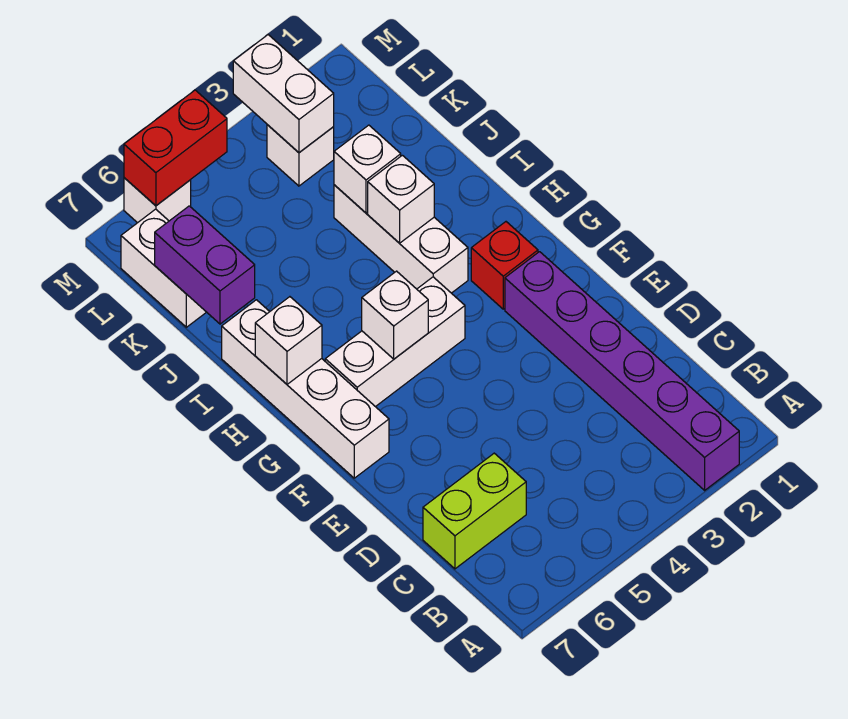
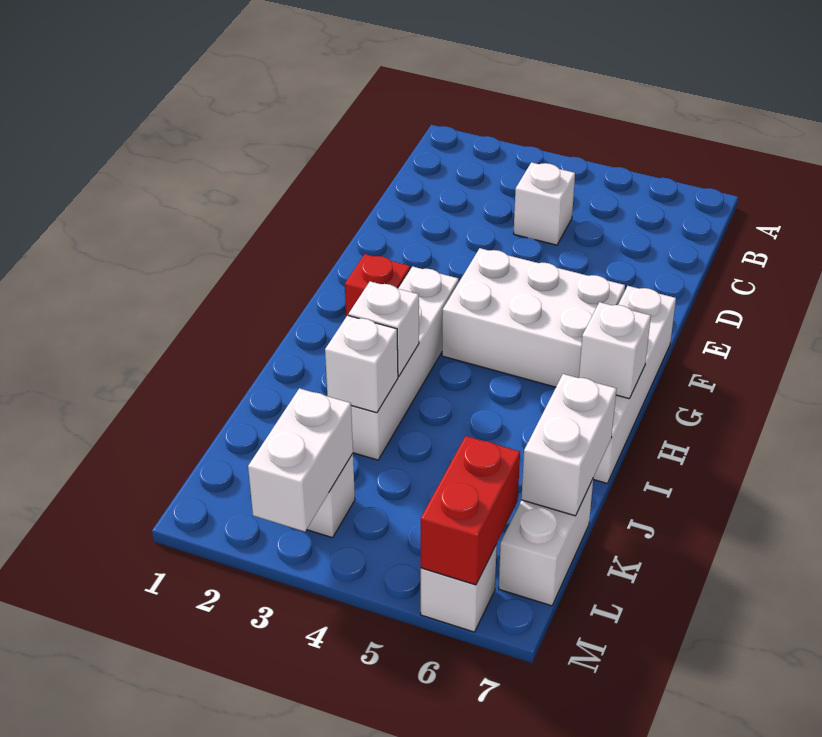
purple 1x6 brick [505,252,739,490] -> none
lime 1x2 brick [423,453,526,569] -> none
white 1x3 brick [325,277,465,407] -> white 2x3 brick [442,248,625,387]
white 1x1 brick [362,271,428,359] -> white 1x1 brick moved to [514,162,575,245]
white 1x3 brick [334,185,468,293] -> white 1x4 brick [351,266,459,460]
purple 1x2 brick [155,206,255,324] -> white 1x2 brick [521,374,616,516]
red 1x2 brick [124,90,227,206] -> red 1x2 brick turned to [421,436,520,585]

